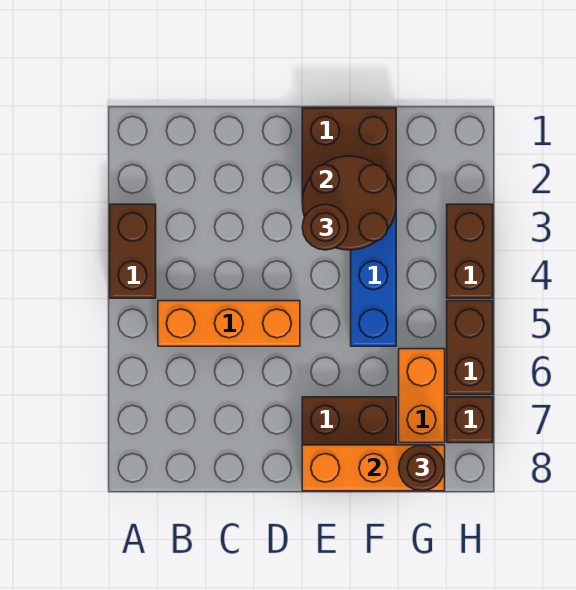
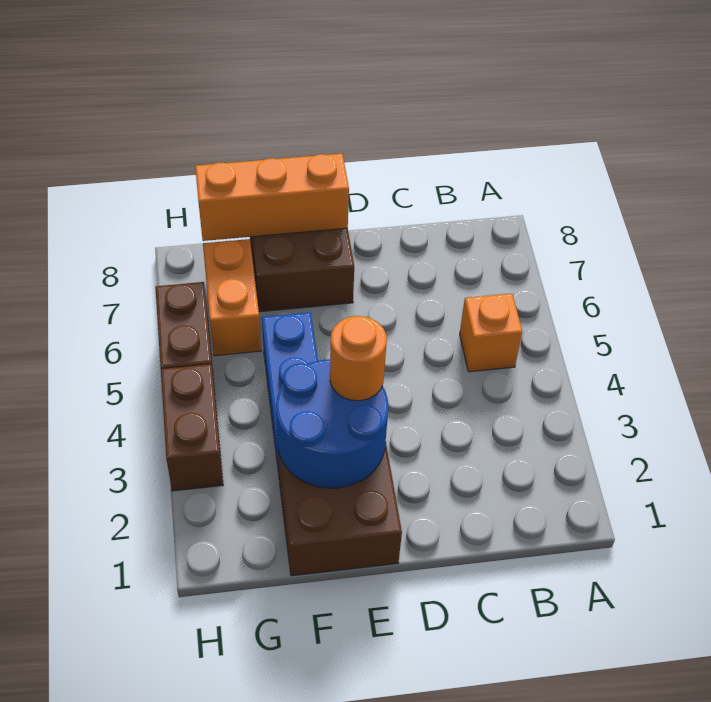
brown 1x2 brick [110,204,156,298] -> none
orange 1x3 brick [158,301,300,346] -> orange 1x1 brick [460,293,522,372]
brown 2x2 round brick [302,156,396,250] -> blue 2x2 round brick [276,359,388,488]
brown 1x1 round brick [302,204,348,250] -> orange 1x1 round brick [330,316,387,401]
brown 1x1 round brick [399,445,444,491] -> none
brown 1x1 brick [447,397,493,443] -> none

